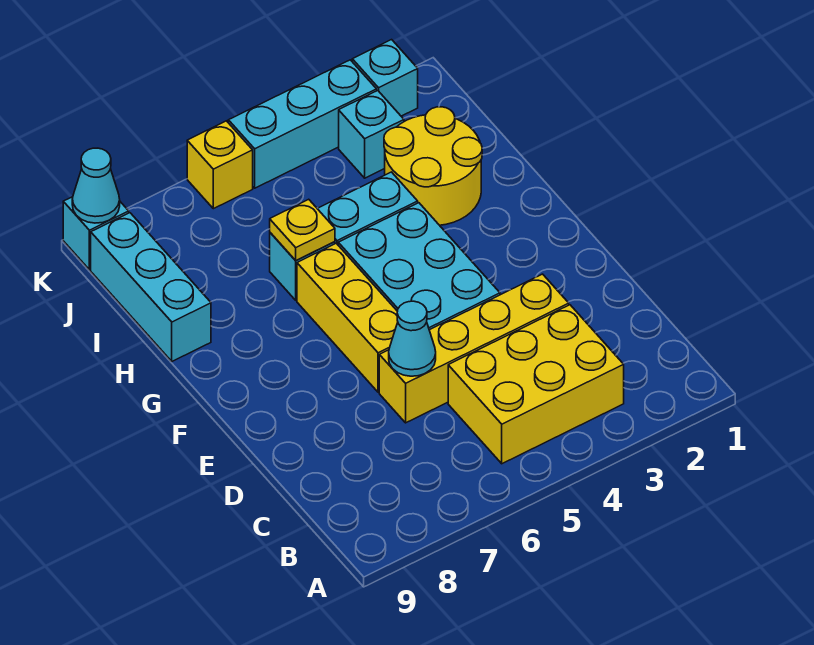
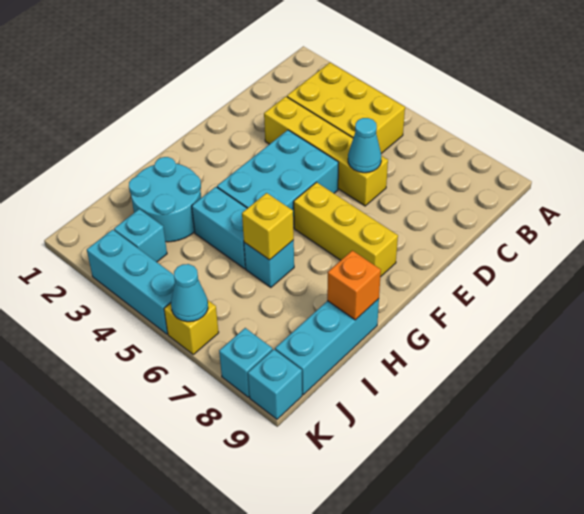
yellow 1x3 brick [297,243,398,392] -> yellow 1x3 brick turned to [294,182,398,277]
yellow 2x2 round brick [384,107,482,225] -> cyan 2x2 round brick [129,157,201,242]
yellow 1x1 plate [270,199,335,261] -> yellow 1x1 brick [242,193,294,260]
none -> orange 1x1 brick [327,250,381,320]
cyan 1x1 brick [352,40,418,116] -> cyan 1x1 brick moved to [219,328,272,397]
cyan 1x1 cone [72,148,120,223] -> cyan 1x1 cone moved to [171,264,208,322]

